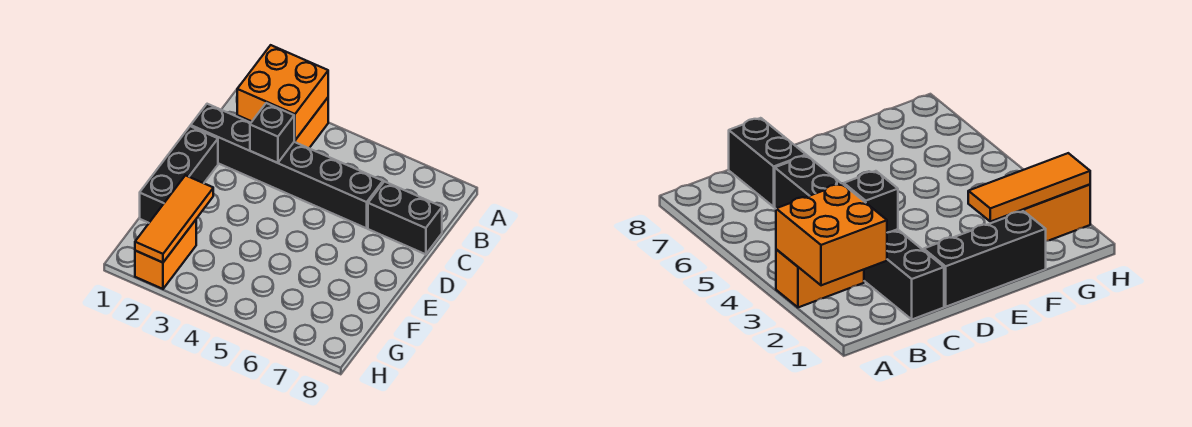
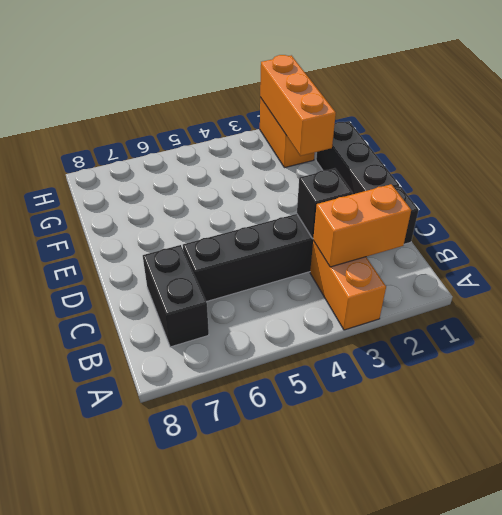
orange 2x2 brick [237,45,328,140] -> orange 1x2 brick [313,184,411,267]
black 1x2 brick [368,182,442,254] -> black 1x2 brick turned to [143,245,209,347]
orange 1x3 tile [135,175,213,262] -> orange 1x3 brick [260,55,336,156]

